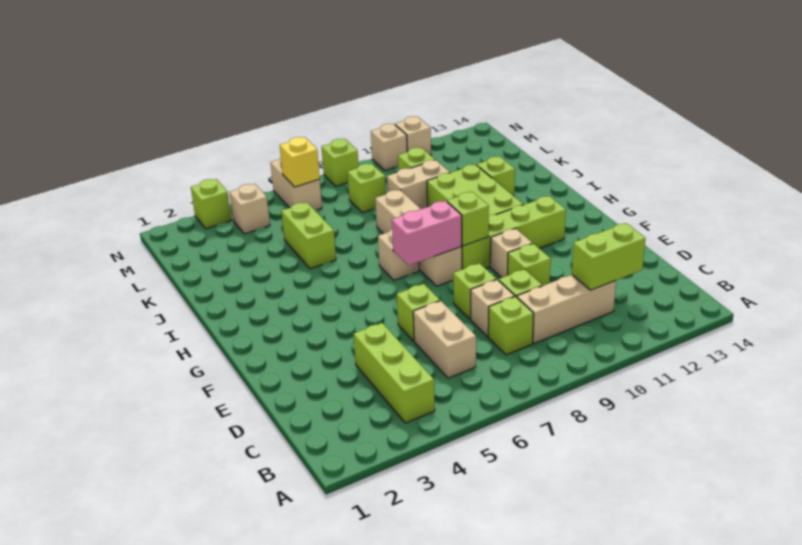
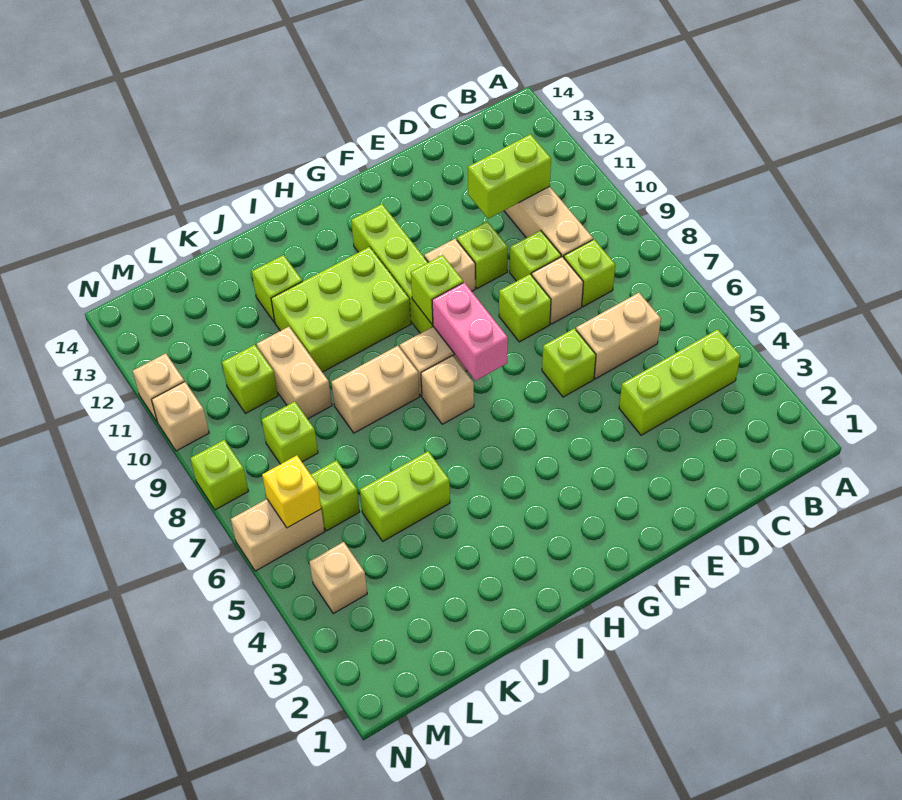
lime 1x2 brick [572,223,645,290] -> lime 1x2 brick turned to [468,134,551,219]
lime 1x1 brick [191,179,231,229] -> lime 1x1 brick moved to [311,460,360,531]

